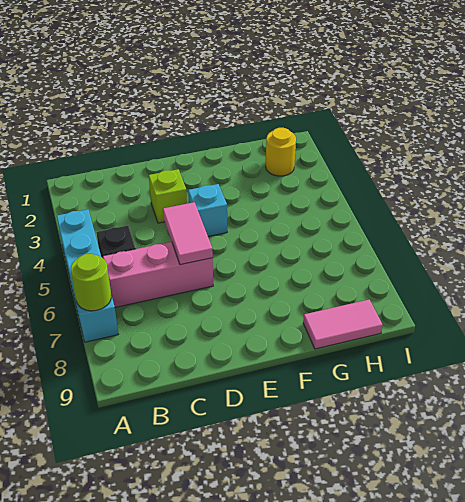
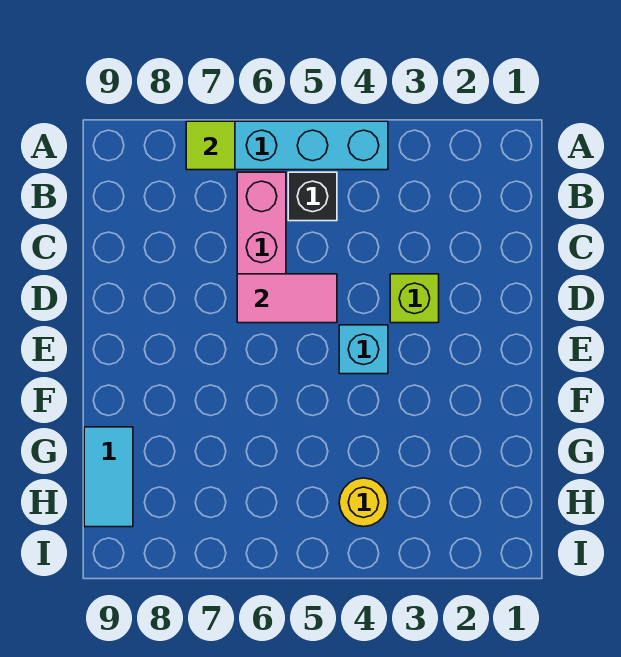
lime 1x1 round brick [71,254,111,311] -> lime 1x1 tile [186,121,235,170]
pink 1x2 tile [303,300,383,349] -> cyan 1x2 tile [84,427,133,527]
yellow 1x1 round brick [266,128,296,176] -> yellow 1x1 round brick moved to [339,478,388,527]

